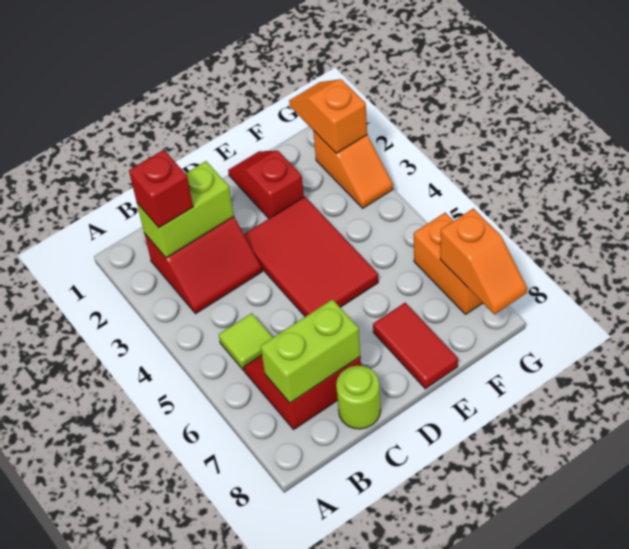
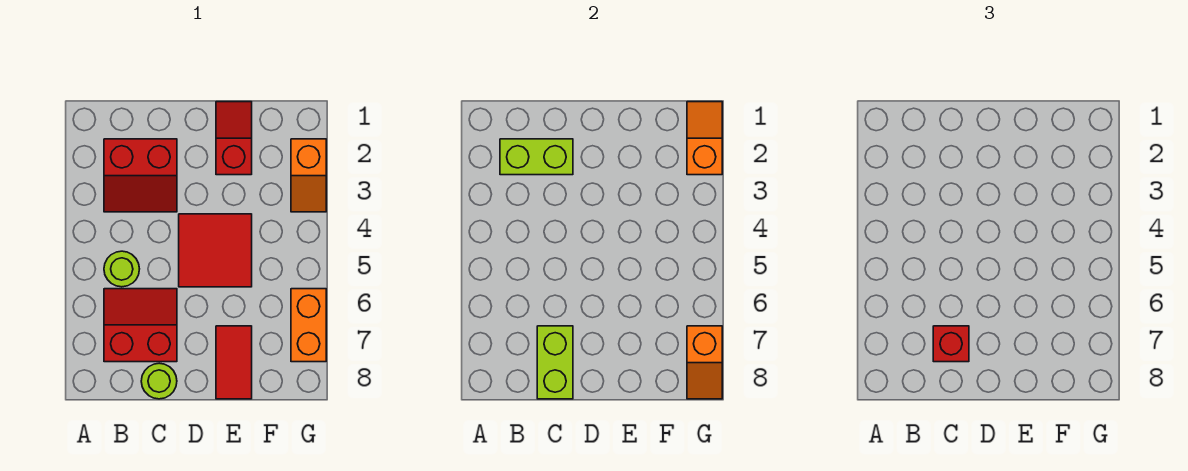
red 1x1 brick [129,150,193,228] -> red 1x1 brick moved to [933,326,969,362]
lime 1x1 tile [219,313,273,370] -> lime 1x1 round brick [104,251,139,287]
lime 1x2 brick [261,299,360,403] -> lime 1x2 brick turned to [537,326,573,399]
red 2x3 tile [244,197,378,317] -> red 2x2 tile [179,214,252,287]

